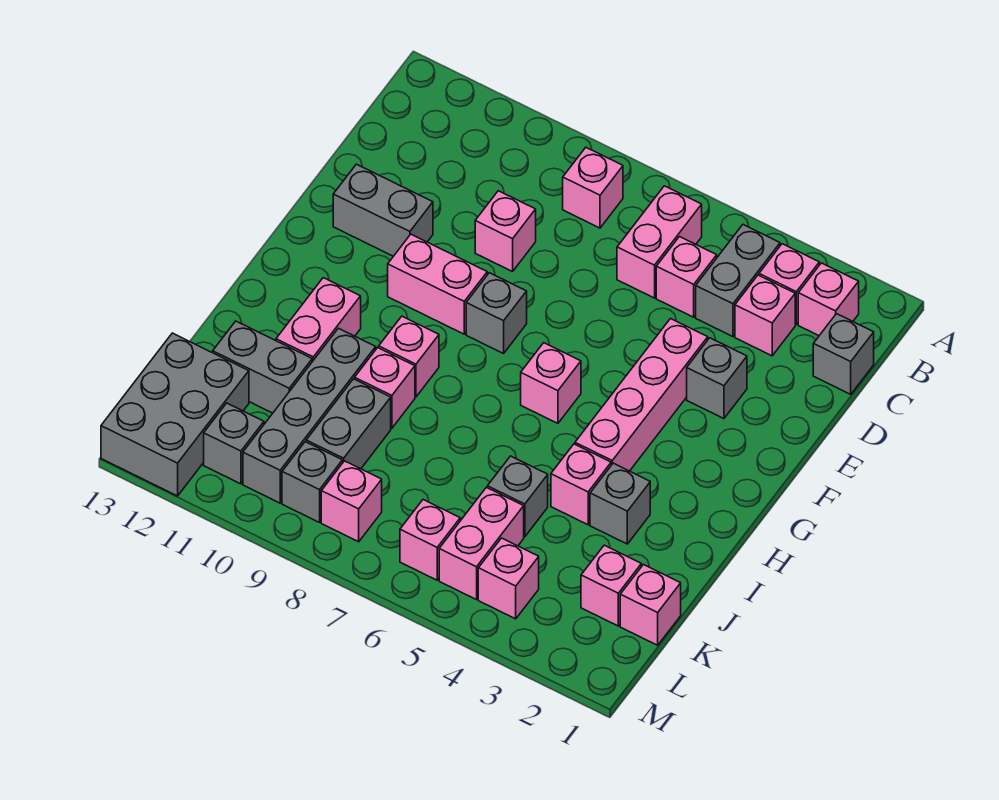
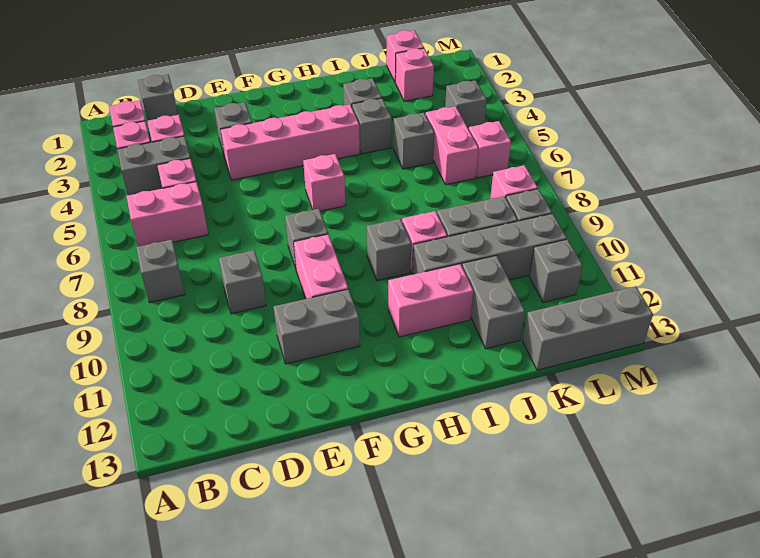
pink 1x1 brick [563,148,623,228] -> grey 1x1 brick [136,240,185,303]
pink 1x1 brick [475,191,536,272] -> grey 1x1 brick [219,250,266,314]
grey 1x2 brick [333,164,433,256] -> grey 1x2 brick turned to [274,289,360,364]
pink 1x1 brick [379,316,439,397] -> grey 1x1 brick [367,219,411,281]
pink 1x1 brick [551,444,611,525] -> grey 1x1 brick [352,98,392,154]
pink 1x2 brick [439,487,524,600] -> pink 1x2 brick turned to [426,106,479,185]
grey 2x3 brick [101,333,249,496] -> grey 1x3 brick [523,286,653,370]
pink 1x1 brick [478,538,539,619] -> grey 1x1 brick [445,80,487,129]

